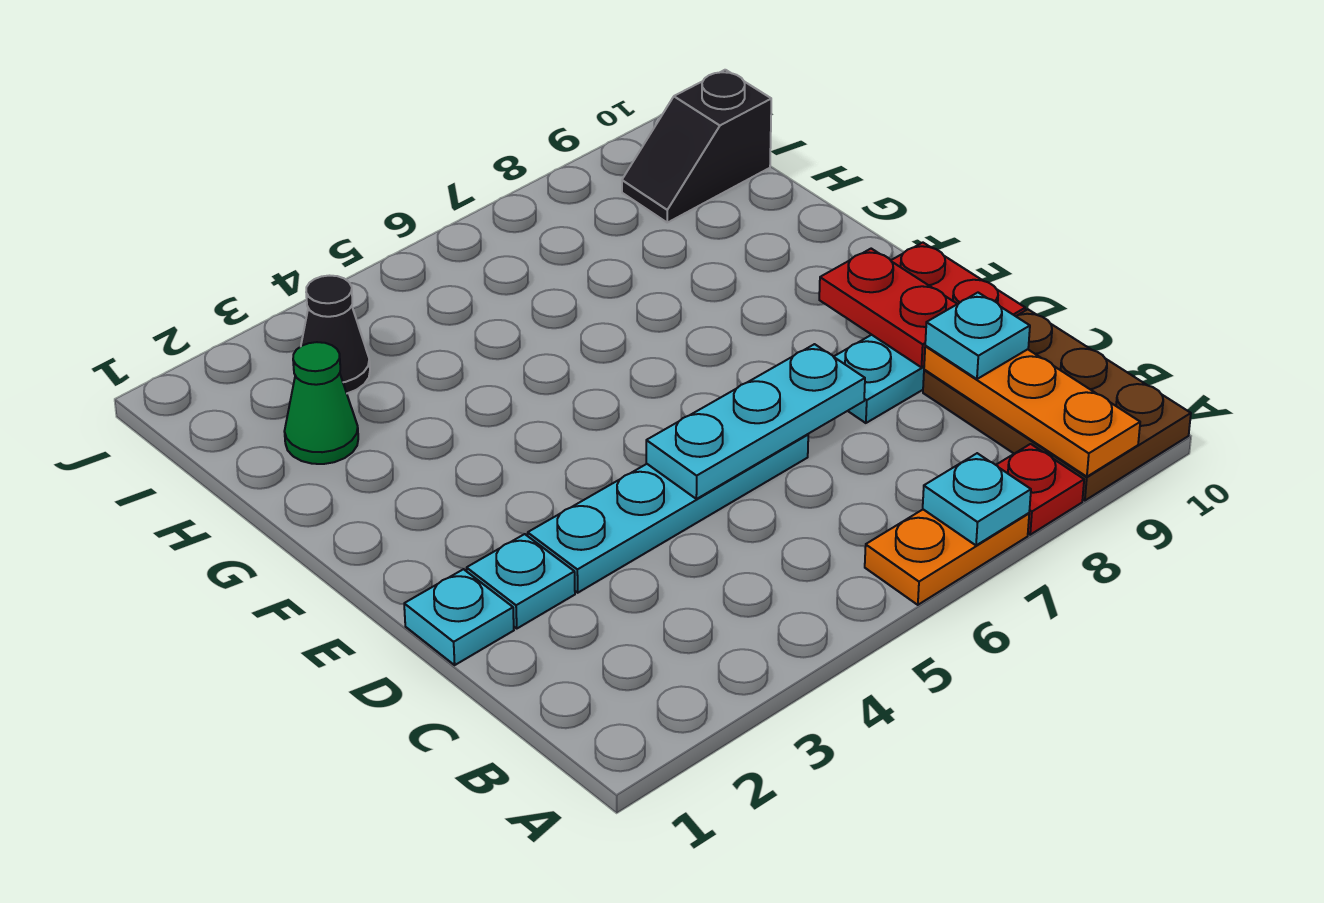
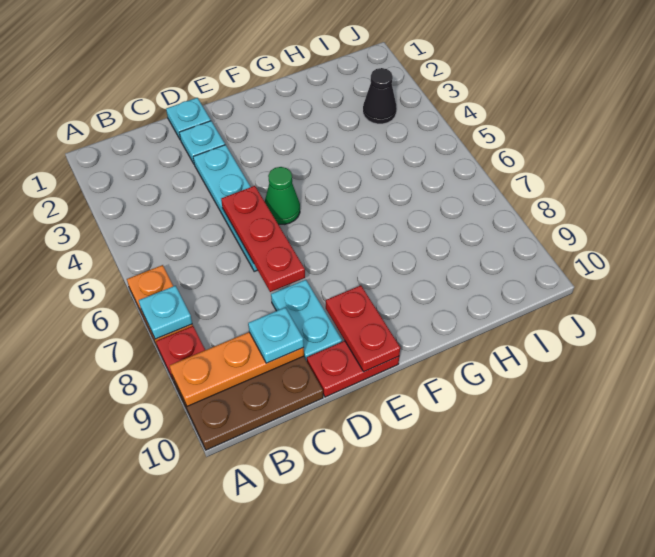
cyan 1x3 plate [646,344,865,499] -> red 1x3 plate [221,186,305,292]
red 1x2 plate [819,249,957,367] -> red 1x2 plate turned to [326,285,400,372]
green 1x1 cone [284,342,358,464] -> green 1x1 cone moved to [265,167,300,224]
black 1x2 slope [622,70,771,223] -> none

